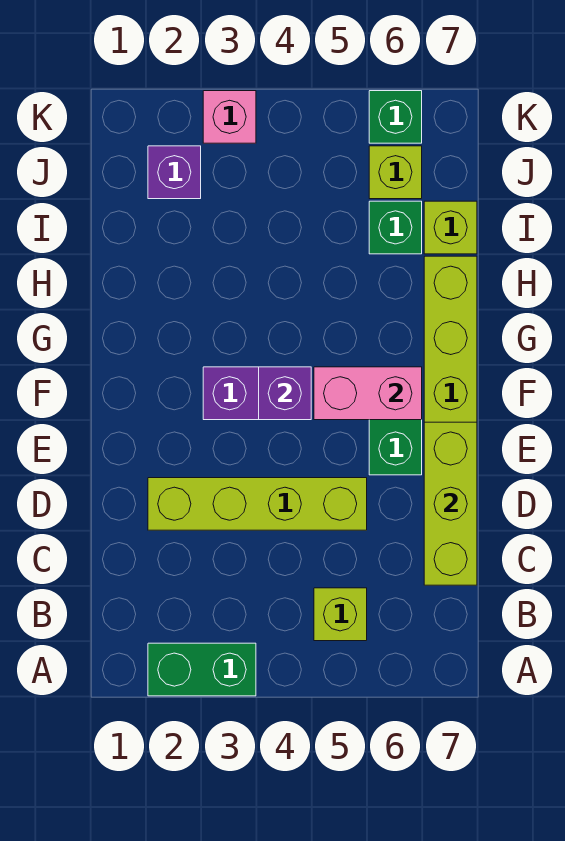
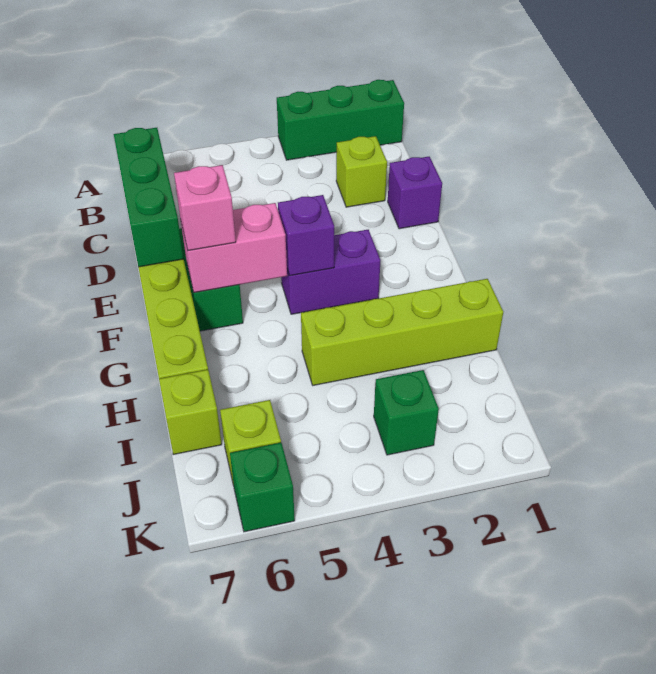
green 1x2 brick [148,643,256,696] -> green 1x3 brick [277,80,404,160]
lime 1x1 brick [314,588,367,641] -> lime 1x1 brick moved to [336,136,387,207]
lime 1x3 brick [424,422,477,585] -> green 1x3 brick [114,128,184,267]
lime 1x4 brick [148,478,367,530] -> lime 1x4 brick moved to [301,279,503,385]
green 1x1 brick [369,201,422,254] -> green 1x1 brick moved to [374,370,439,455]
purple 1x1 brick [148,146,201,199] -> purple 1x1 brick moved to [388,157,442,229]
pink 1x1 brick [203,91,256,143] -> pink 1x1 brick moved to [174,165,236,251]

